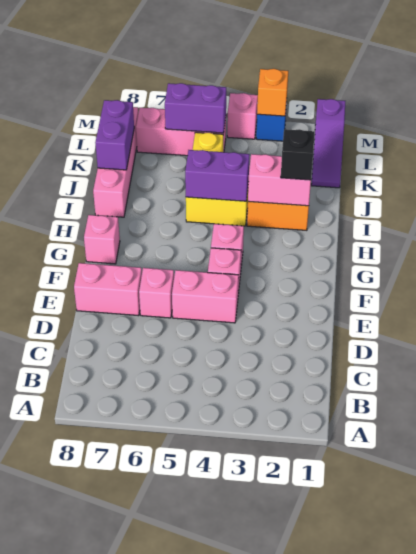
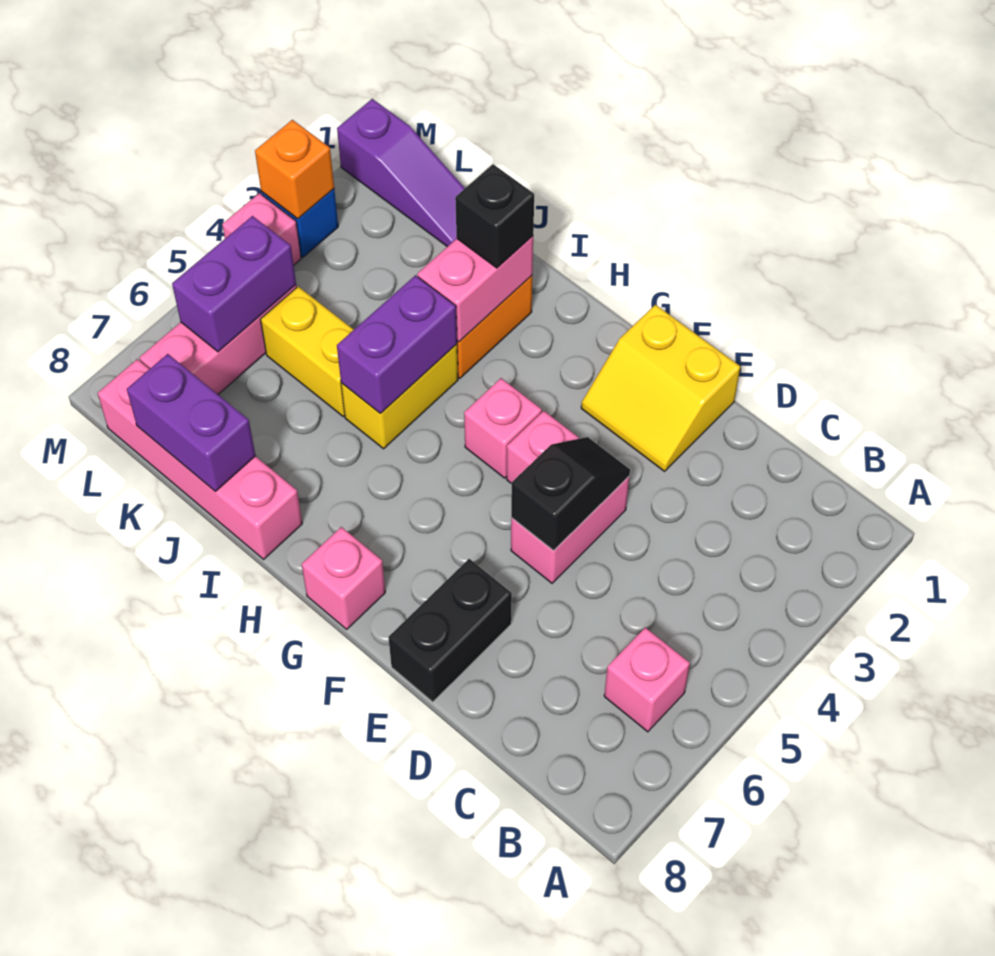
none -> yellow 2x2 slope [581,305,740,471]
none -> black 1x2 slope [511,437,630,551]
pink 1x1 brick [139,268,174,318] -> pink 1x1 brick moved to [604,627,690,732]
pink 1x2 brick [74,263,142,316] -> black 1x2 brick [389,559,512,702]

